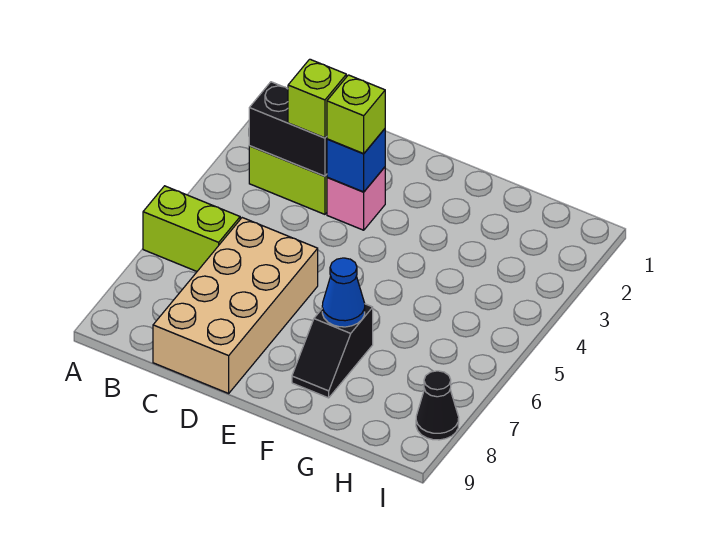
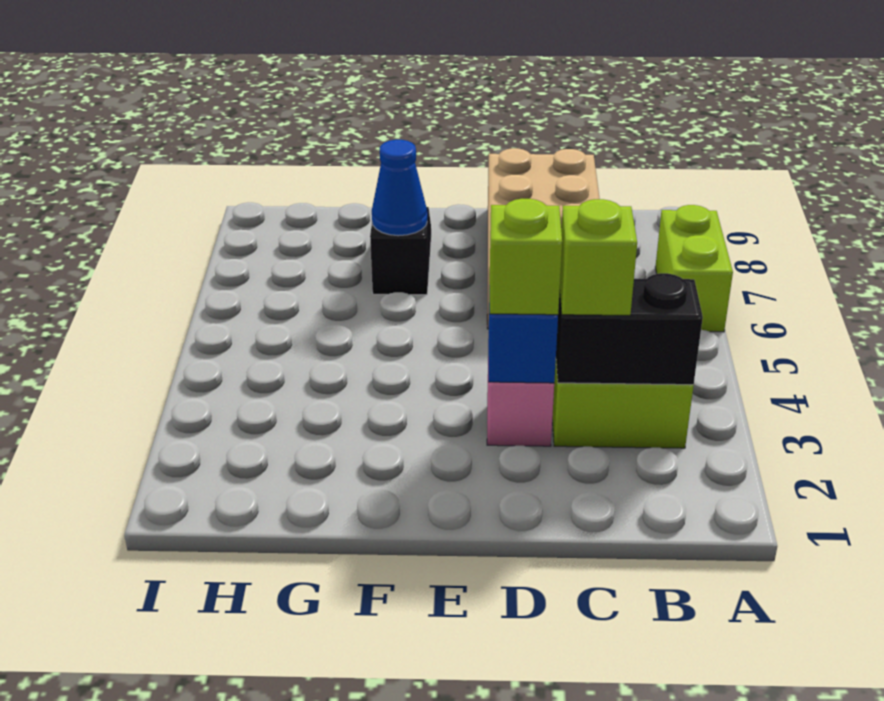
lime 1x2 brick [143,186,240,271] -> lime 1x2 brick turned to [655,205,733,332]
black 1x1 cone [416,371,459,440] -> none

